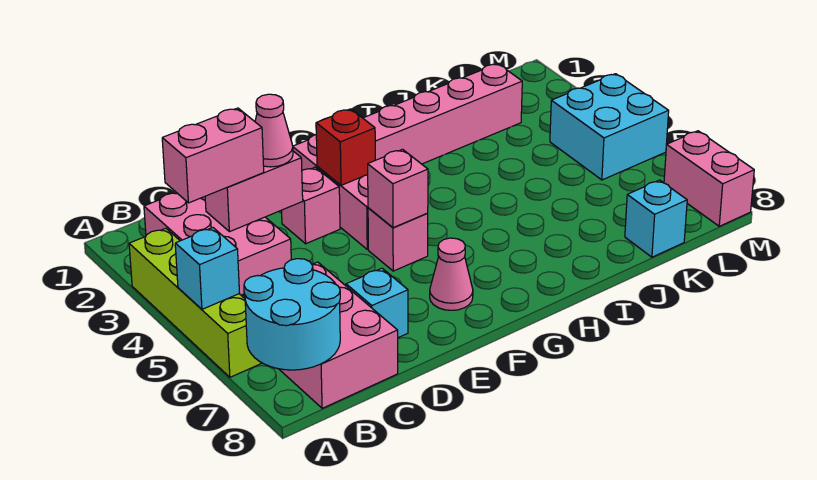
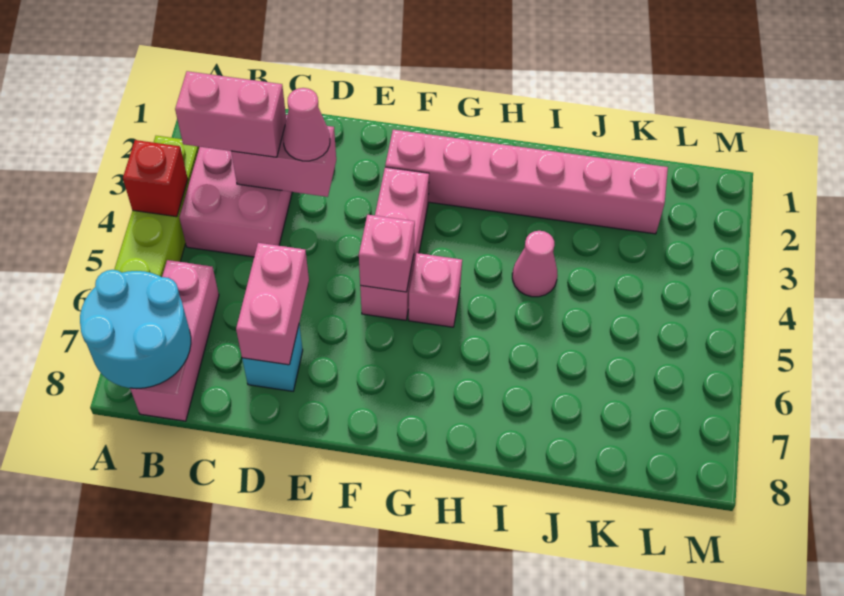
cyan 1x1 brick [175,228,240,309] -> none
pink 2x3 brick [243,262,398,408] -> pink 1x3 brick [130,260,219,421]
pink 1x1 brick [282,167,340,244] -> pink 1x1 brick moved to [409,253,462,327]
red 1x1 brick [316,109,375,185] -> red 1x1 brick moved to [123,140,188,217]
pink 1x1 cone [430,238,473,310] -> pink 1x1 cone moved to [512,231,558,297]
cyan 1x1 brick [625,180,687,257] -> none
cyan 2x2 brick [550,74,669,180] -> none
pink 1x2 brick [664,131,754,226] -> pink 1x2 brick moved to [236,243,309,365]

